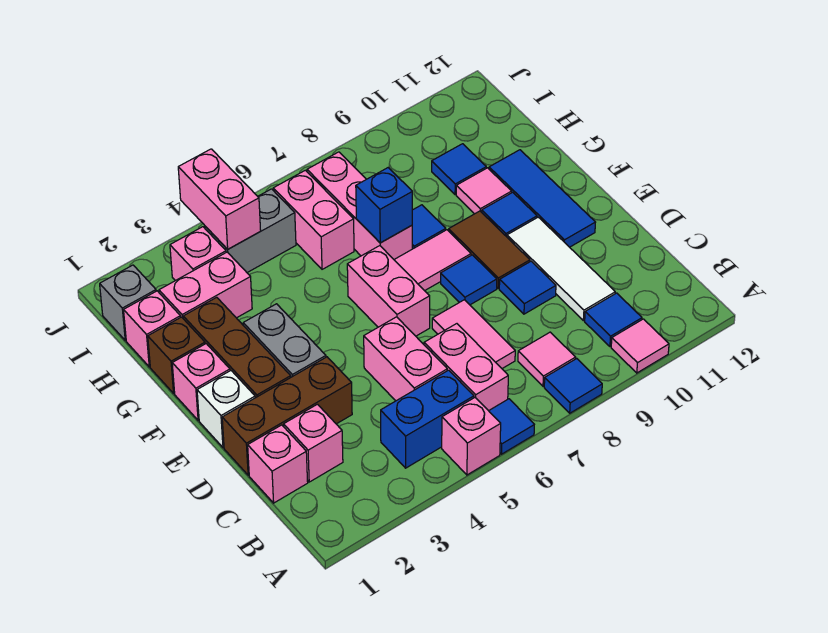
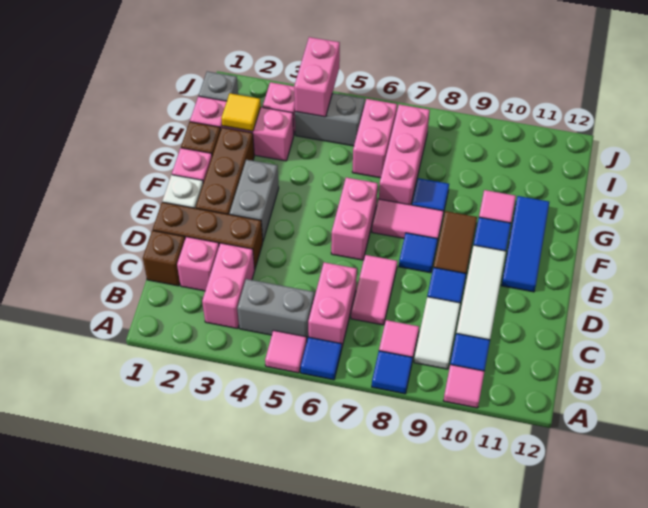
pink 1x1 brick [442,398,501,475] -> pink 1x1 tile [265,330,307,373]
blue 1x2 brick [381,370,474,468] -> grey 1x2 brick [237,279,314,340]
none -> white 1x2 tile [414,297,460,369]
pink 1x1 brick [248,425,308,503] -> brown 1x1 brick [143,230,185,286]
pink 1x2 brick [364,317,447,401] -> pink 1x2 brick moved to [202,243,255,329]
blue 1x1 brick [356,168,412,243] -> none
none -> yellow 1x1 tile [221,94,261,131]
blue 1x1 tile [432,144,486,195] -> none

